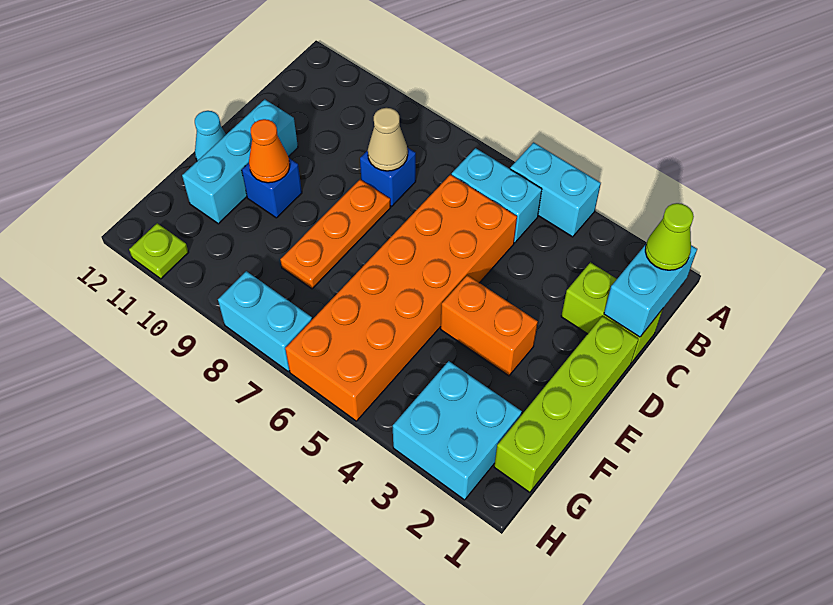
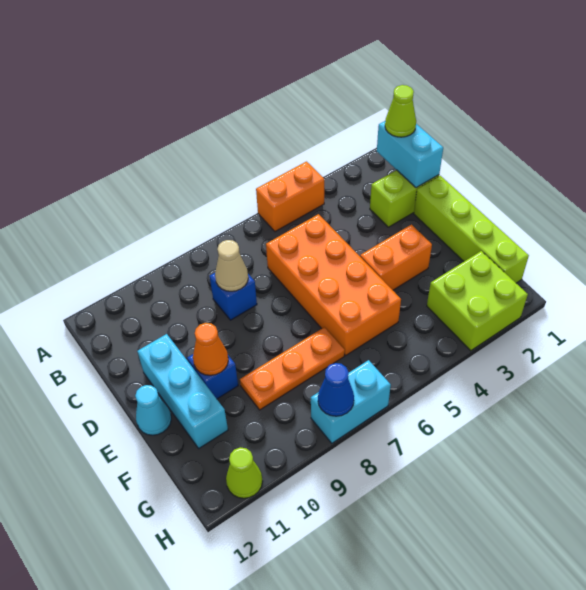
cyan 1x2 brick [510,142,601,237] -> orange 1x2 brick [256,162,324,232]
cyan 1x2 brick [452,148,542,243] -> none
orange 2x6 brick [285,175,517,421] -> orange 2x4 brick [266,214,401,355]
orange 1x3 plate [280,179,391,289] -> orange 1x3 plate turned to [240,327,345,410]
cyan 2x2 brick [393,361,522,500] -> lime 2x2 brick [427,251,528,351]
none -> blue 1x1 cone [318,363,354,416]
lime 1x1 plate [129,223,189,279] -> lime 1x1 cone [226,447,263,498]

